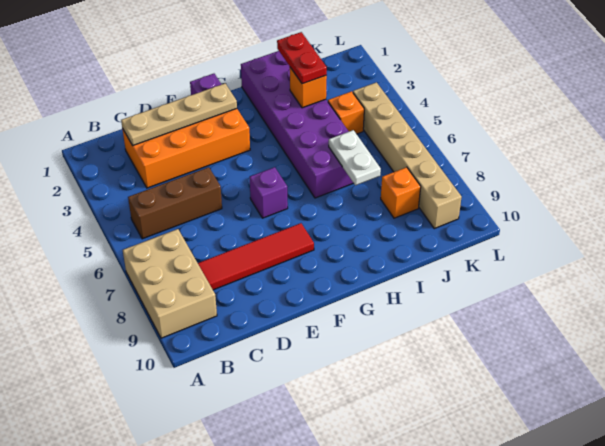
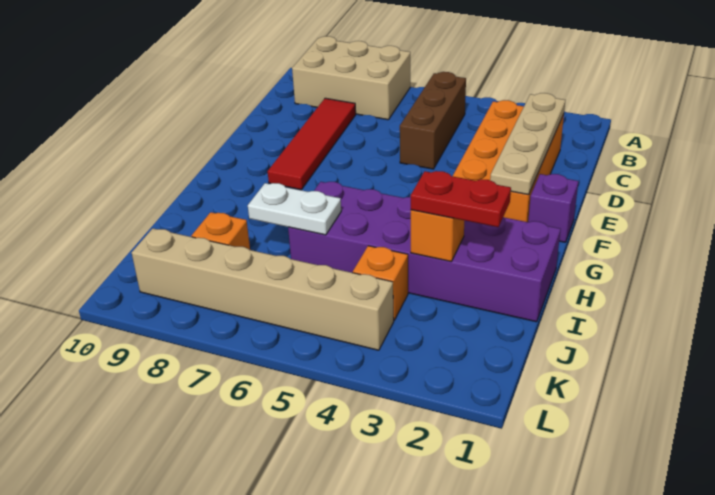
purple 1x1 brick [250,167,288,218] -> none

